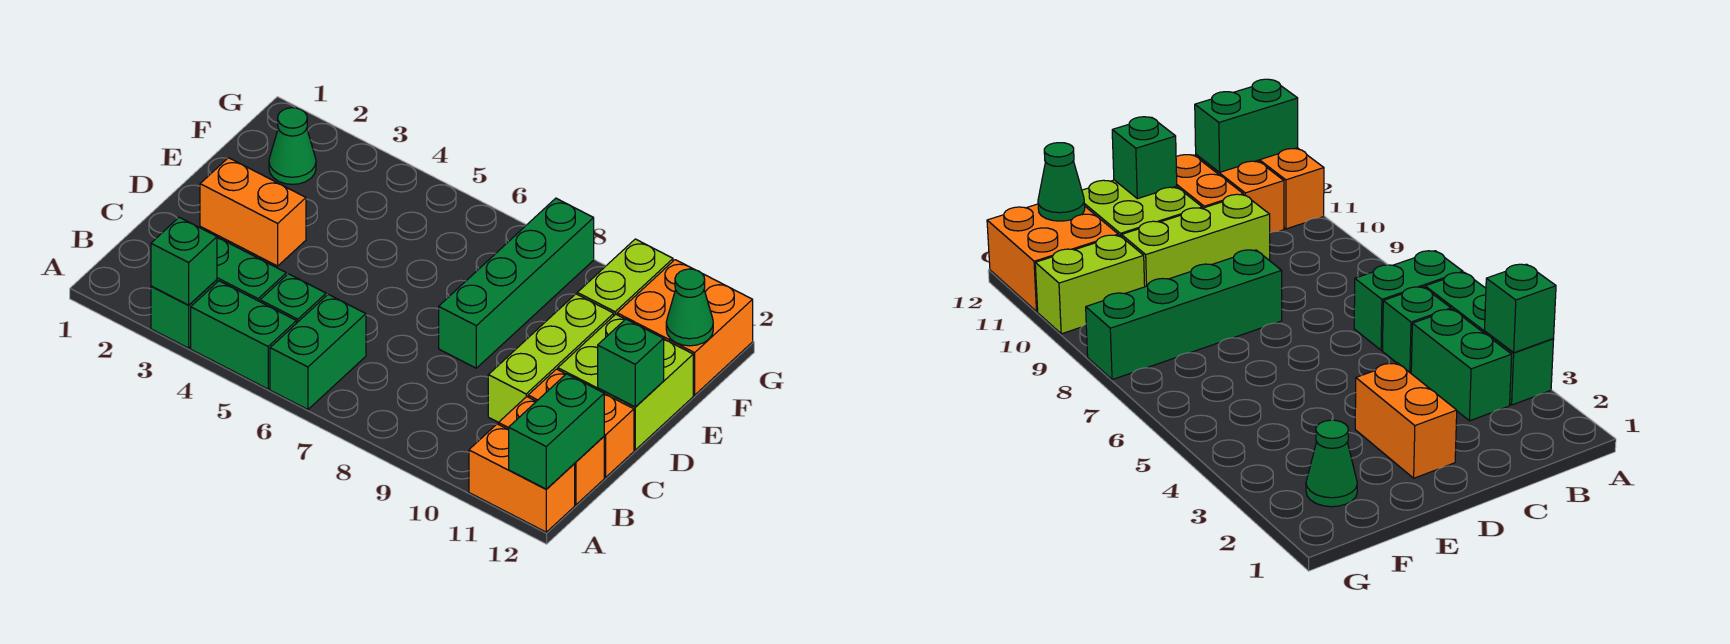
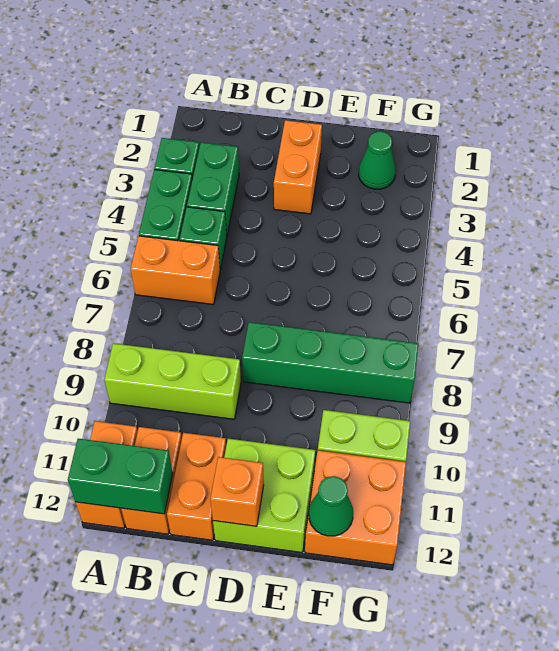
green 1x1 brick [151,217,217,305] -> none
green 1x2 brick [270,294,366,410] -> orange 1x2 brick [131,236,220,305]
lime 1x3 brick [488,294,614,422] -> lime 1x3 brick moved to [104,343,241,419]
green 1x1 brick [598,319,664,407] -> orange 1x1 brick [210,457,264,526]

